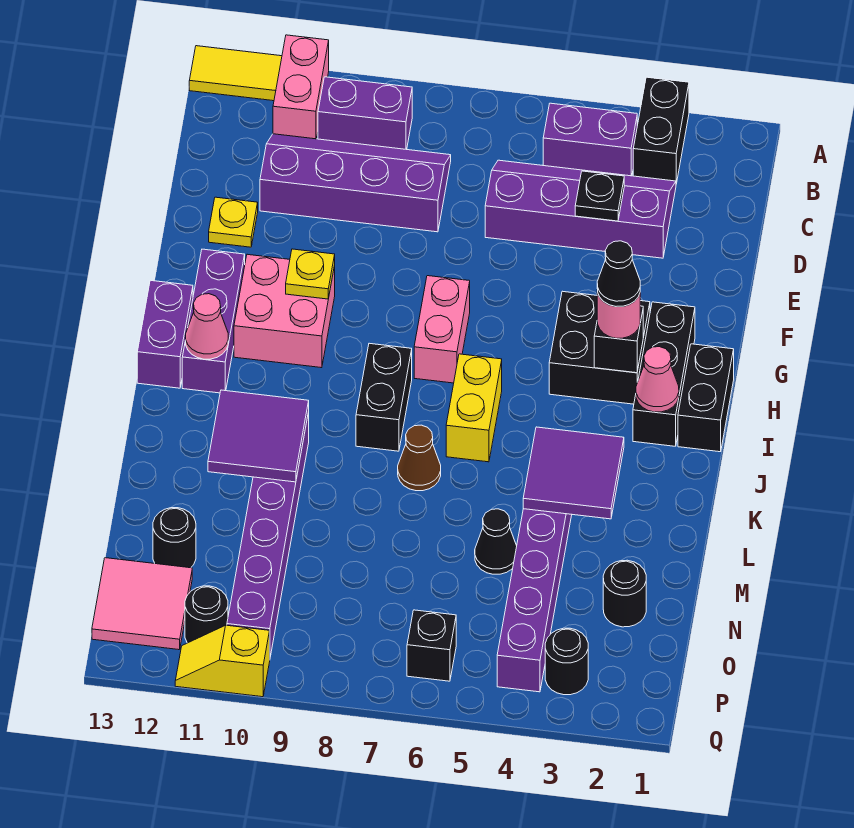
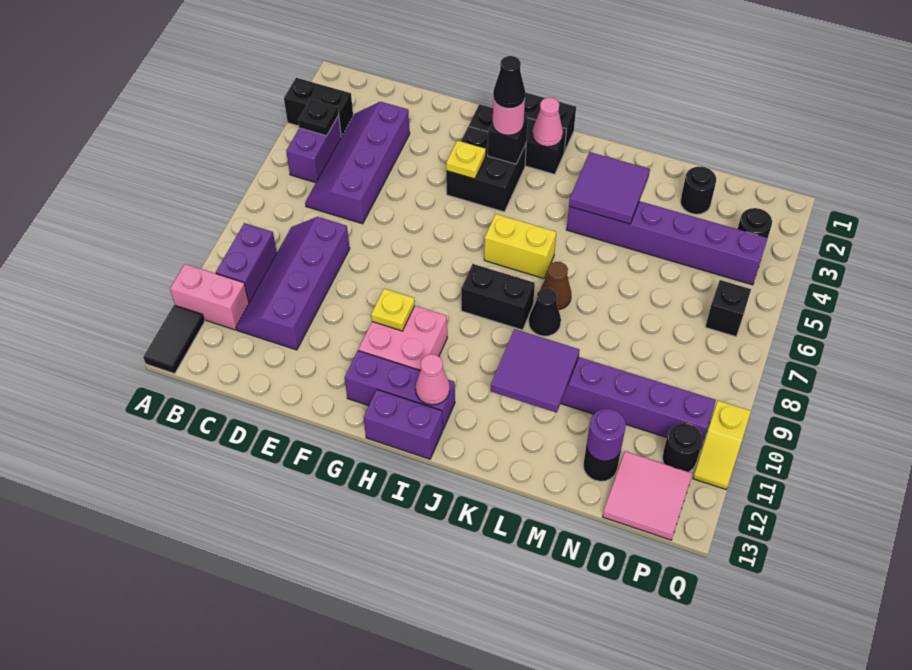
yellow 1x2 tile [189,46,282,101] -> black 1x2 tile [143,305,205,374]
black 1x1 plate [575,171,624,221] -> black 1x1 plate moved to [298,99,339,136]
yellow 1x1 plate [209,197,258,247] -> yellow 1x1 plate moved to [446,141,486,179]
pink 1x2 brick [414,276,470,383] -> none
black 1x1 cone [475,509,517,574] -> black 1x1 cone moved to [529,288,561,336]
none -> purple 1x1 round brick [586,409,626,461]

